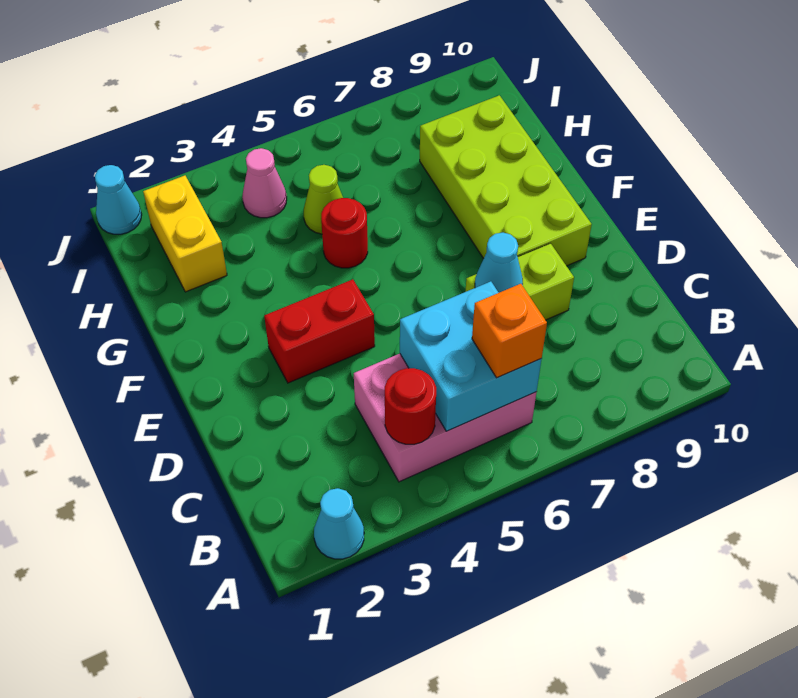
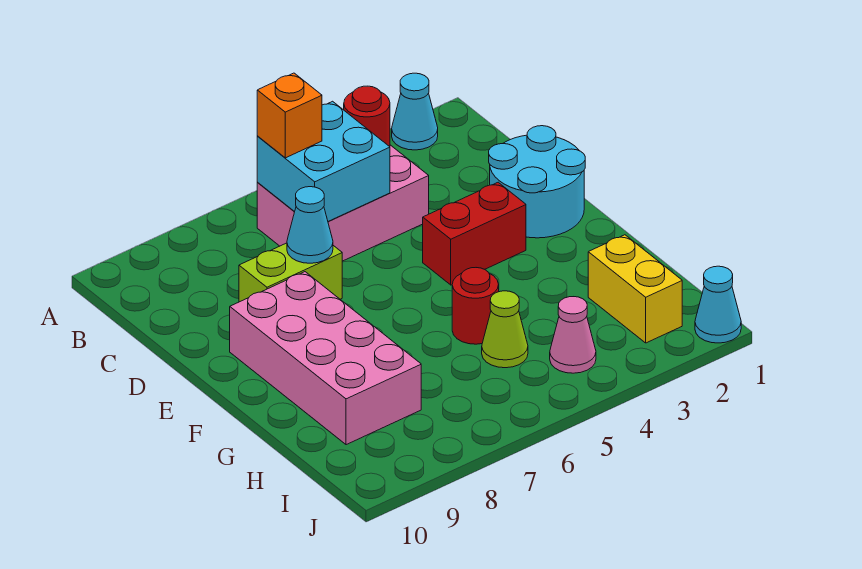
none -> cyan 2x2 round brick [489,126,585,238]
lime 2x4 brick [420,95,592,266] -> pink 2x4 brick [230,272,421,445]

